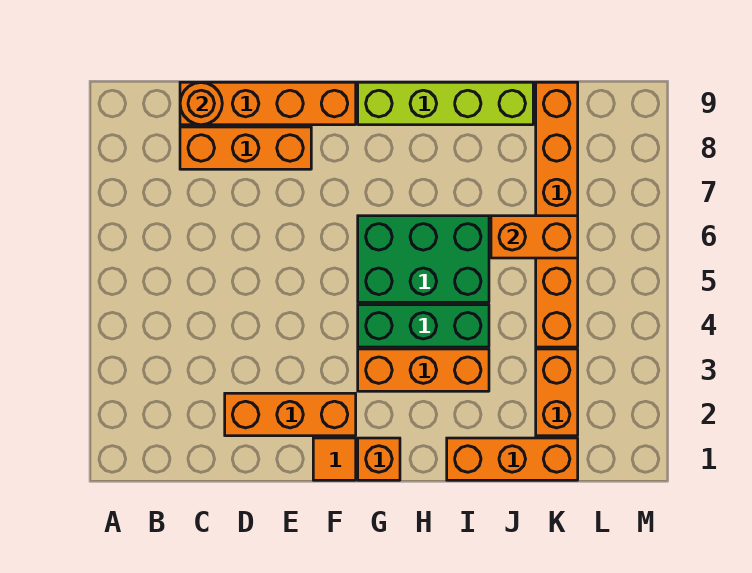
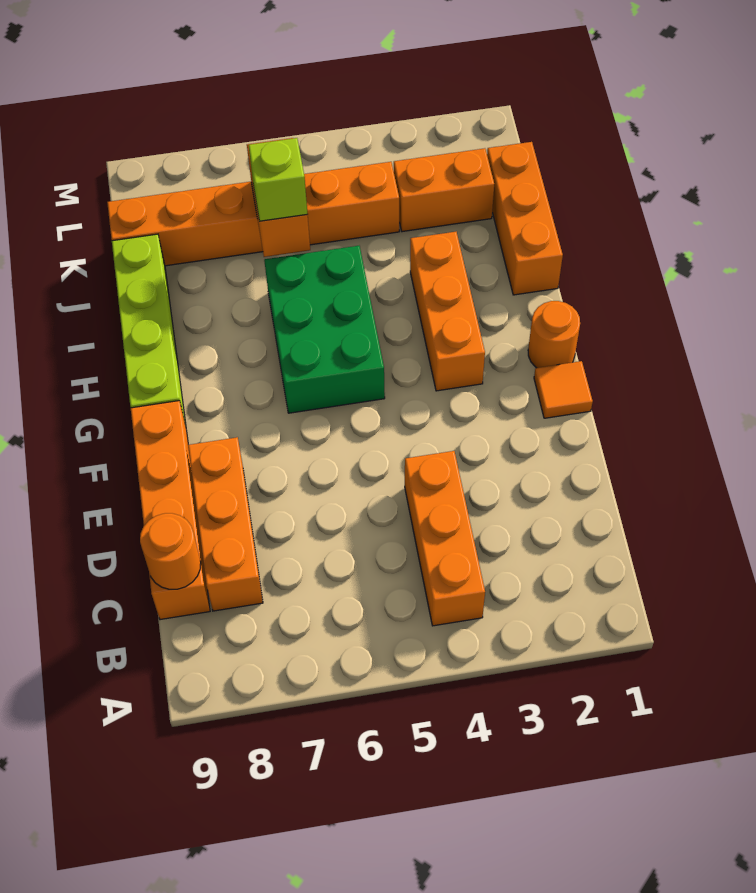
orange 1x3 brick [225,393,356,436] -> orange 1x3 brick moved to [405,451,485,626]
orange 1x1 brick [358,438,400,480] -> orange 1x1 round brick [528,301,580,368]
green 1x3 brick [358,305,489,347] -> none
none -> lime 1x1 brick [248,138,307,221]

